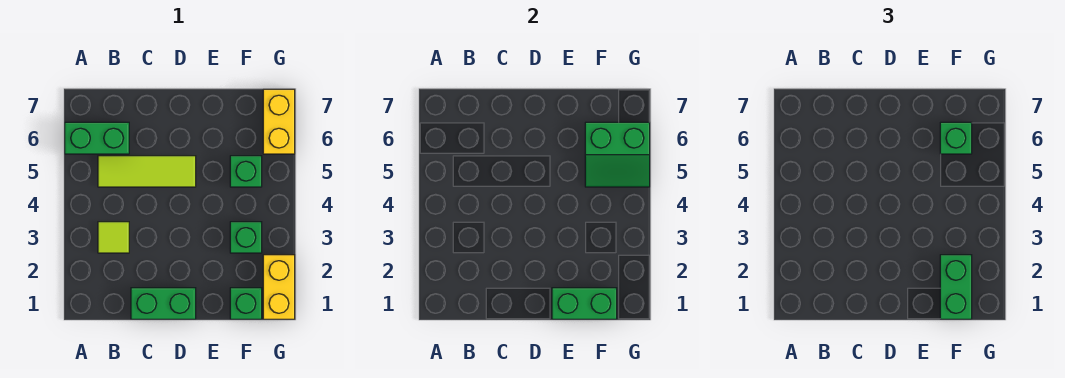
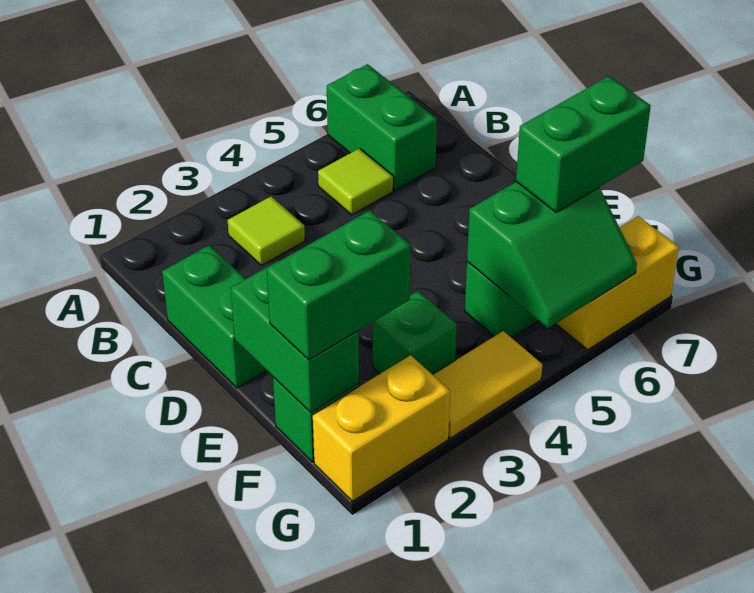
lime 1x3 tile [98,156,196,187] -> lime 1x1 tile [318,148,393,215]
green 2x2 slope [585,122,650,187] -> green 2x2 slope turned to [467,182,637,328]
green 1x1 brick [940,122,972,154] -> green 1x2 brick [516,76,651,213]
none -> yellow 1x2 tile [433,331,542,438]

